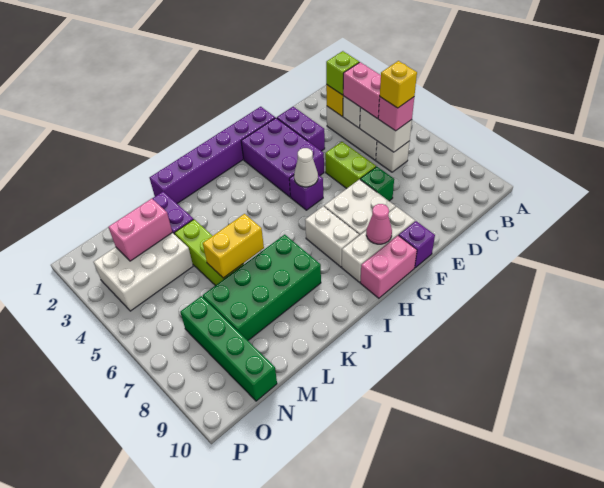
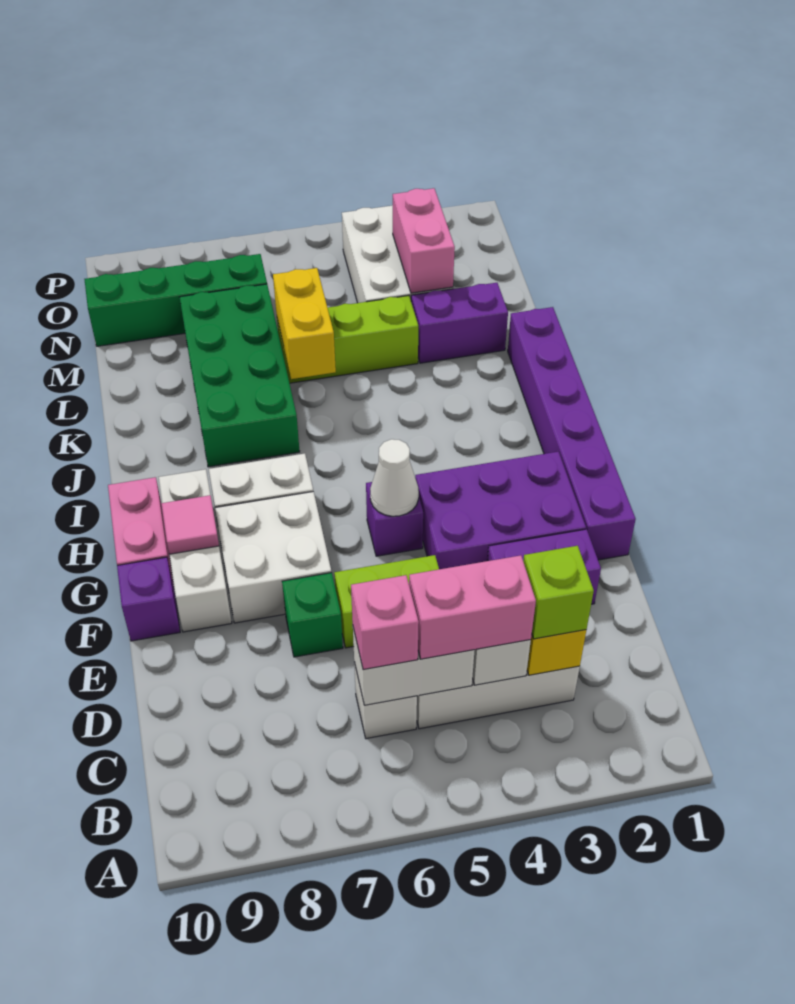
yellow 1x1 brick [380,61,417,108] -> none
pink 1x1 cone [366,204,392,244] -> pink 1x1 tile [161,495,219,554]

